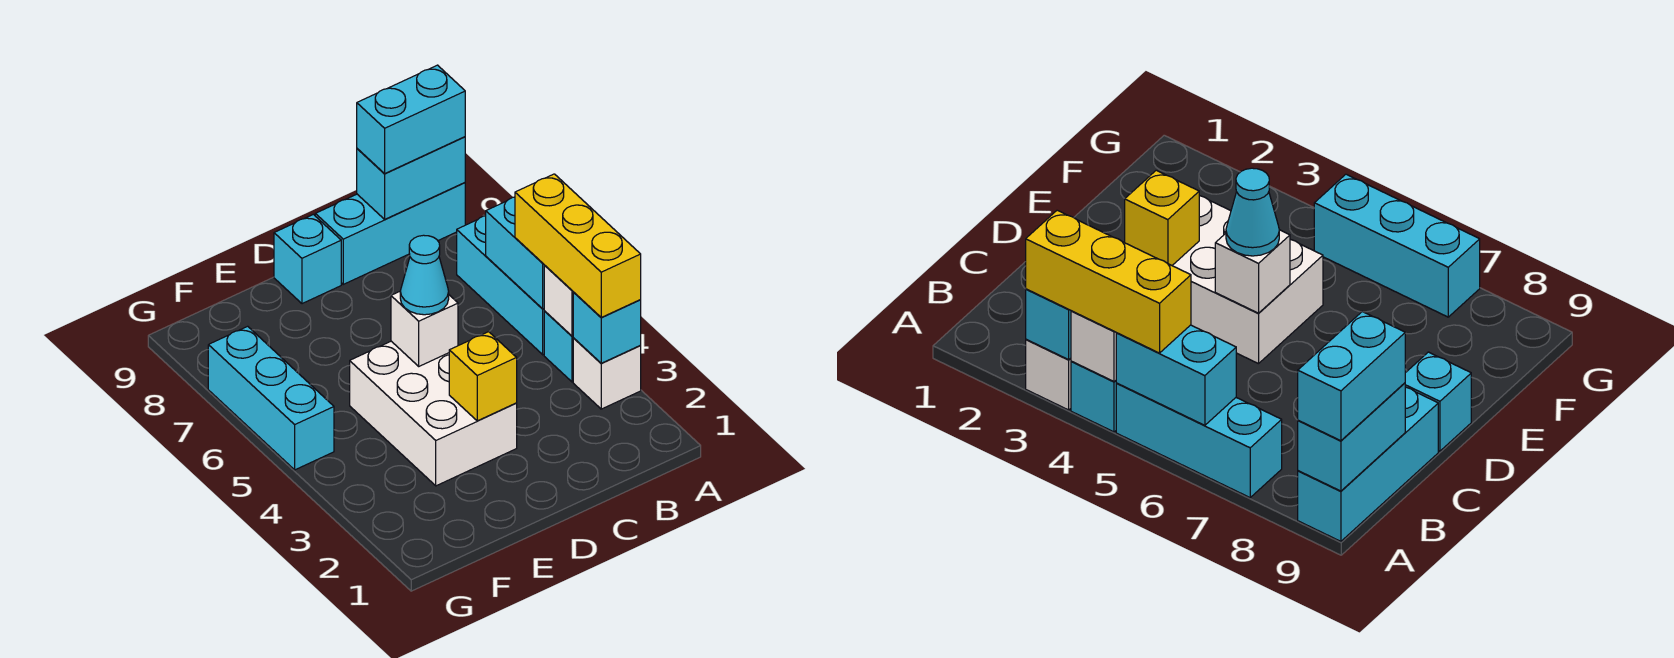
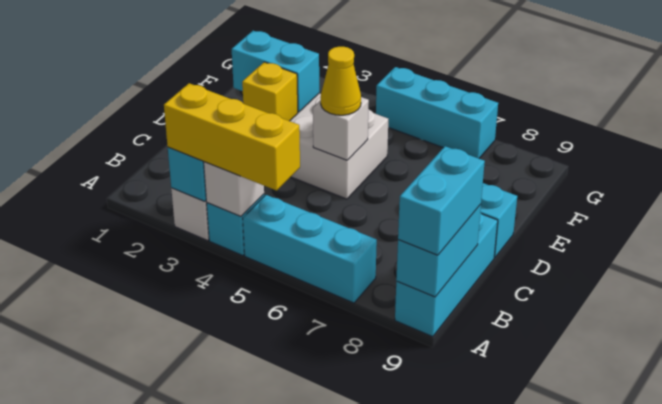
cyan 1x2 brick [486,197,544,309] -> cyan 1x2 brick moved to [232,31,319,112]
cyan 1x1 cone [400,235,449,315] -> yellow 1x1 cone [321,47,361,115]

